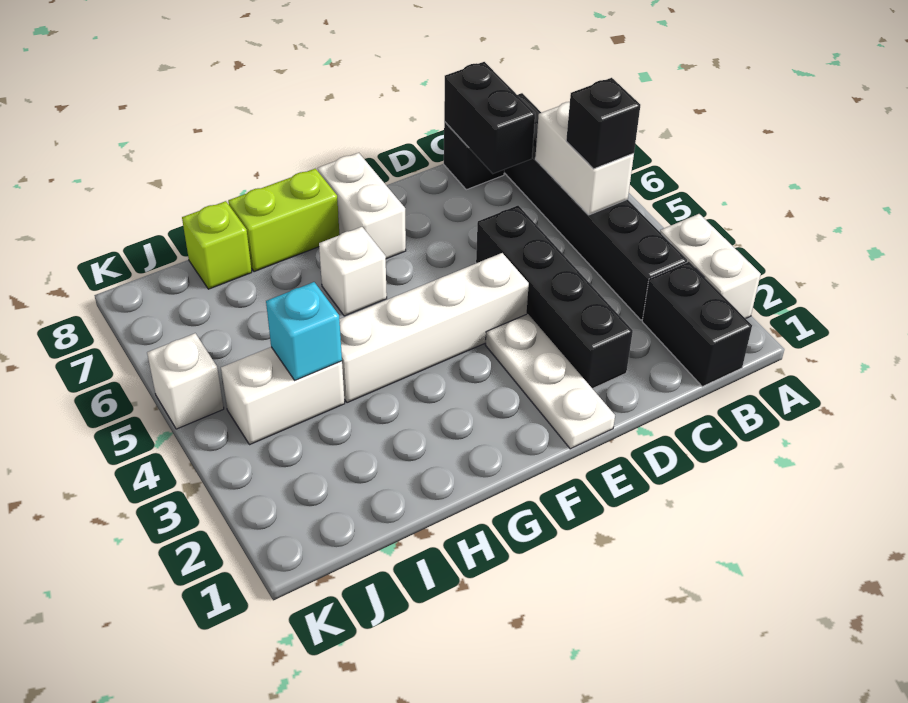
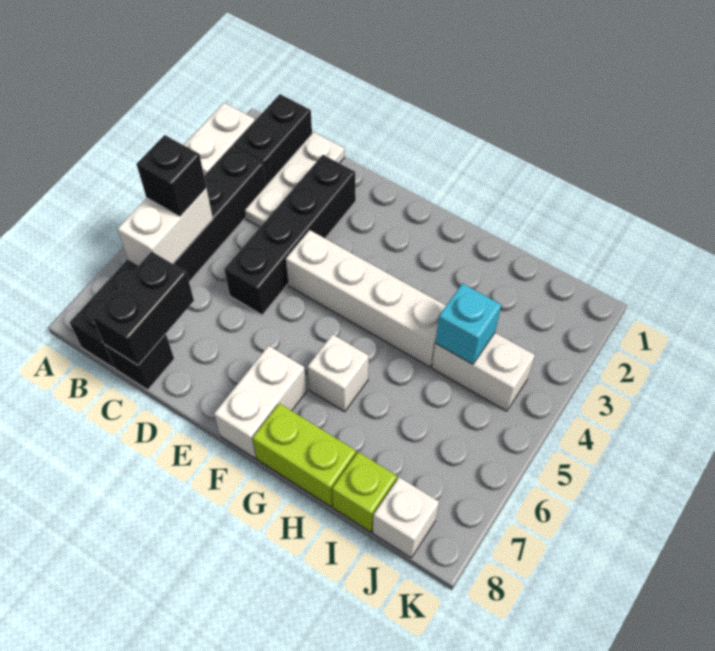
white 1x3 plate [485,314,615,449] -> white 1x3 plate moved to [245,132,345,227]
white 1x1 brick [147,333,224,429] -> white 1x1 brick moved to [373,477,439,558]

